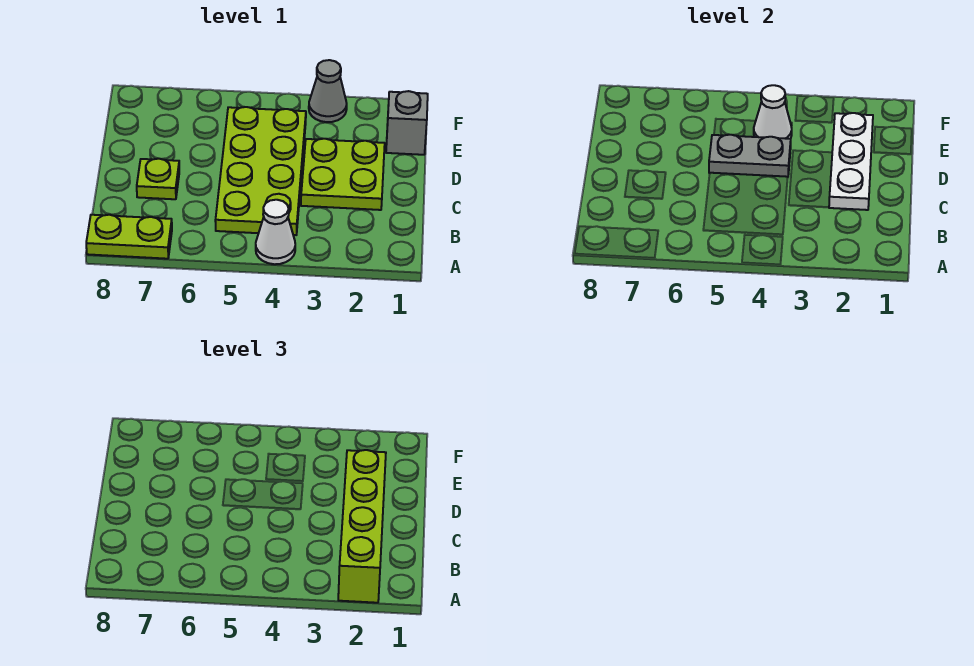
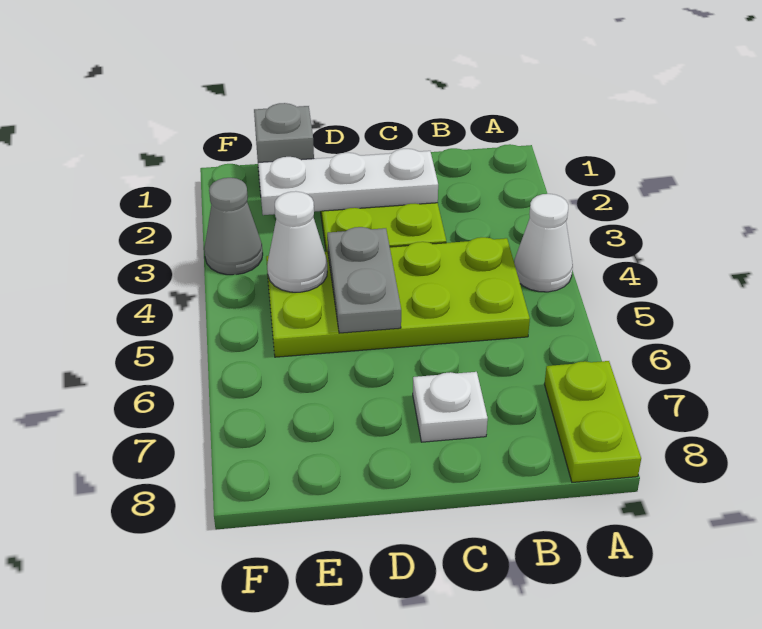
lime 1x4 brick [338,450,386,603] -> none
lime 1x1 plate [137,159,179,199] -> white 1x1 plate [413,372,488,442]

